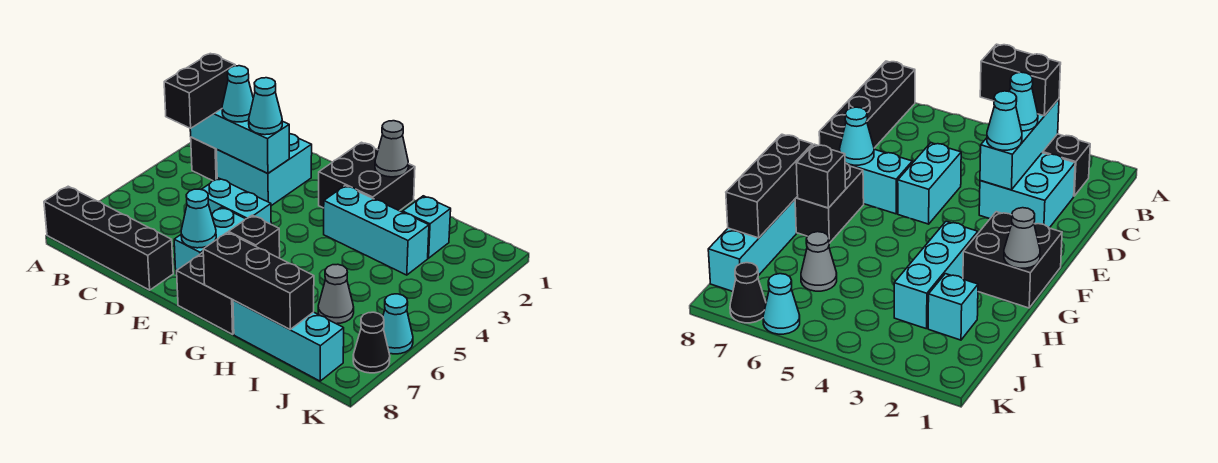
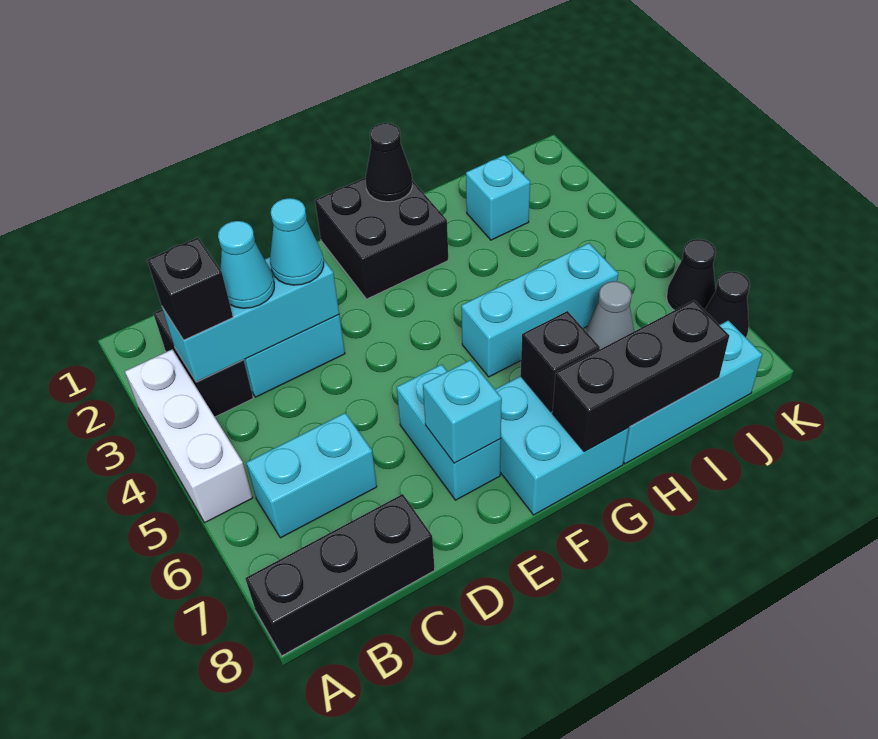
none -> white 1x3 brick [125,349,253,523]
black 1x4 brick [44,186,173,290] -> black 1x3 brick [245,494,435,656]
black 1x2 brick [164,54,235,128] -> black 1x1 brick [147,238,233,340]
cyan 1x2 brick [201,178,271,224] -> cyan 1x2 brick moved to [246,413,377,538]
cyan 1x1 cone [181,189,216,248] -> cyan 1x1 brick [423,360,502,463]
black 2x2 brick [177,253,234,334] -> cyan 2x2 brick [495,376,629,515]
grey 1x1 cone [375,121,408,177] -> black 1x1 cone [366,123,412,202]
cyan 1x3 brick [324,186,429,275] -> cyan 1x3 brick moved to [461,243,618,377]
cyan 1x1 cone [383,294,413,354] -> black 1x1 cone [666,239,716,310]

